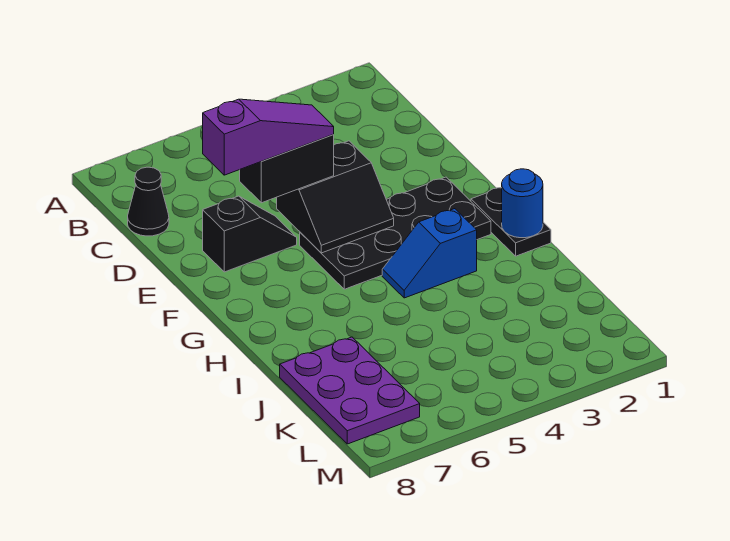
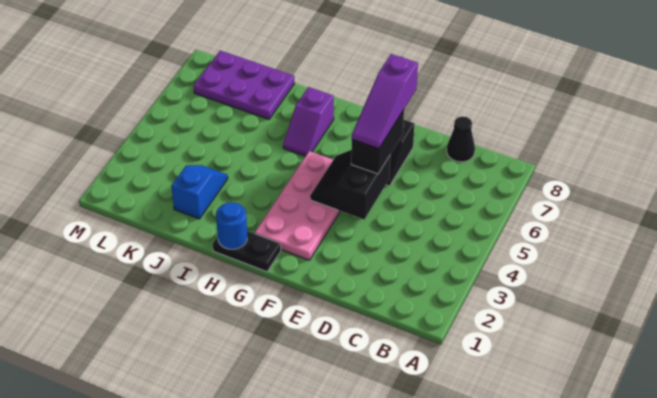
black 2x4 plate [300,177,491,289] -> pink 2x4 plate [255,151,340,260]
blue 1x2 slope [382,209,477,298] -> blue 1x2 slope moved to [172,165,228,219]
none -> purple 1x2 slope [283,87,334,156]

